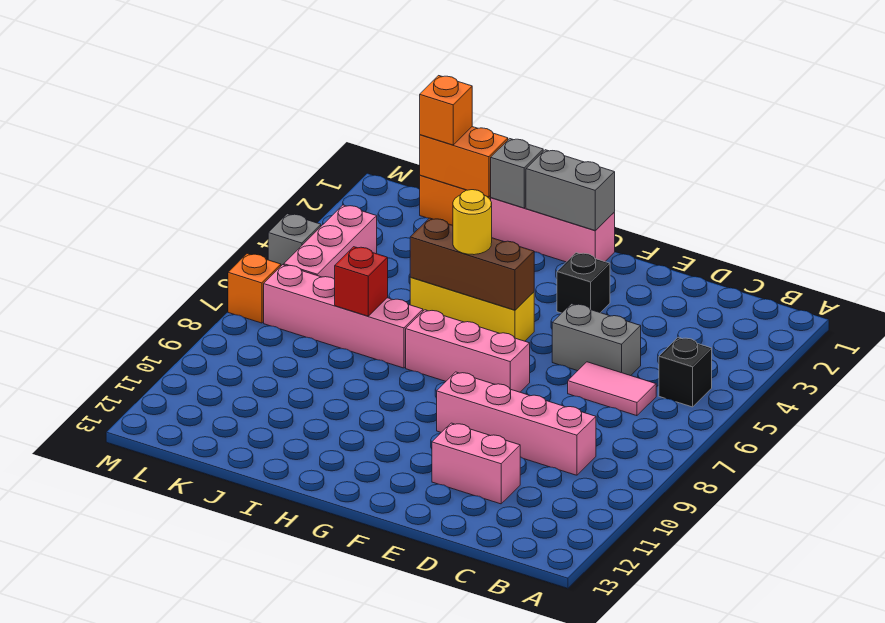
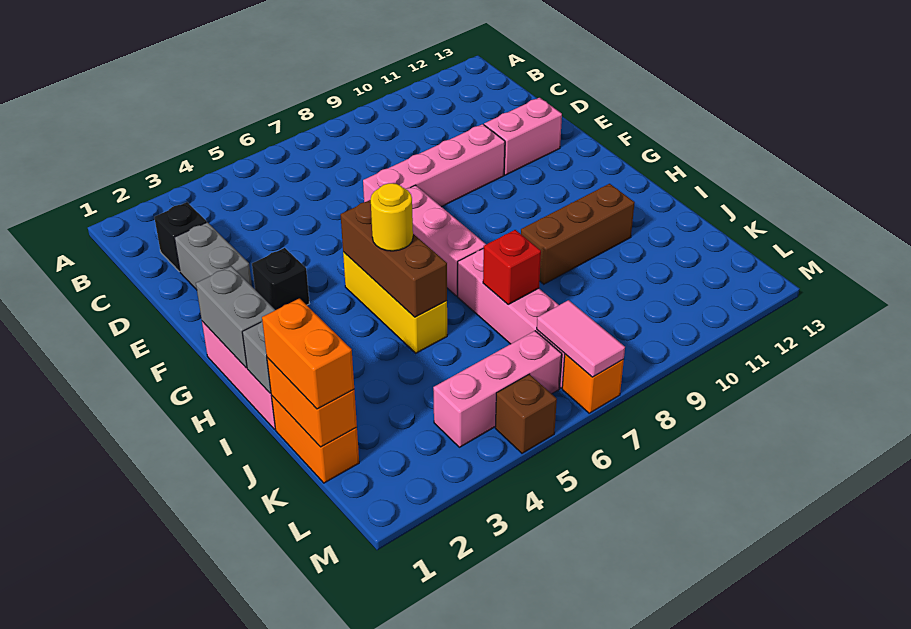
black 1x1 brick [659,337,712,407] -> black 1x1 brick moved to [154,202,207,272]
pink 1x2 tile [568,362,656,416] -> pink 1x2 tile moved to [537,300,625,377]
pink 1x4 brick [437,372,596,475] -> pink 1x4 brick turned to [363,124,505,207]
grey 1x2 brick [552,304,641,376] -> grey 1x2 brick moved to [175,222,252,290]
pink 1x2 brick [432,423,520,504] -> pink 1x2 brick turned to [484,98,562,175]
none -> brown 1x3 brick [521,184,635,284]
orange 1x1 brick [420,76,472,145] -> orange 1x2 brick [262,298,354,409]
grey 1x1 brick [268,214,321,266] -> brown 1x1 brick [495,374,557,453]

